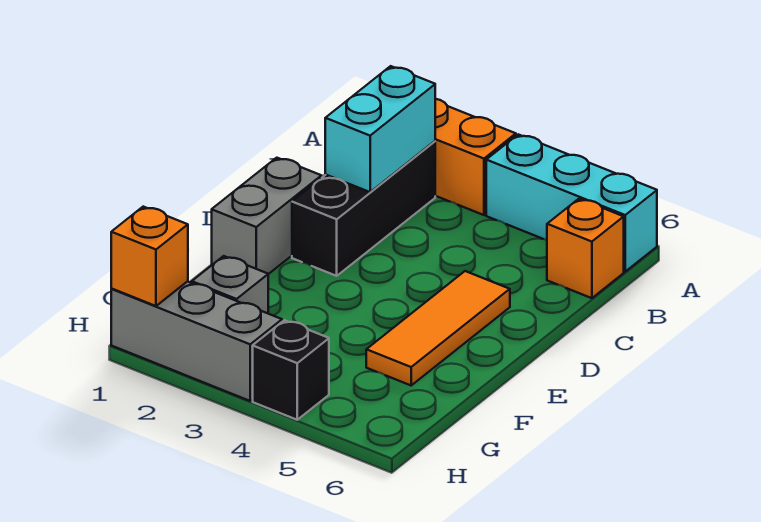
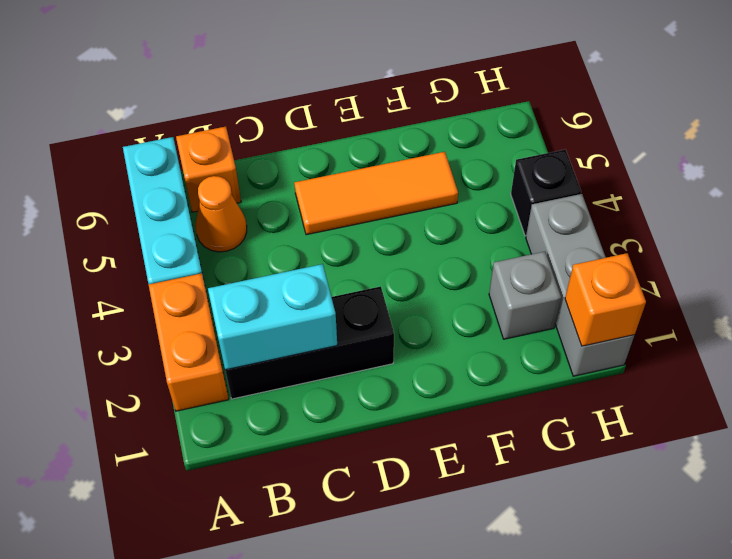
none -> orange 1x1 cone [196,176,247,252]
grey 1x2 brick [212,158,322,274] -> none

